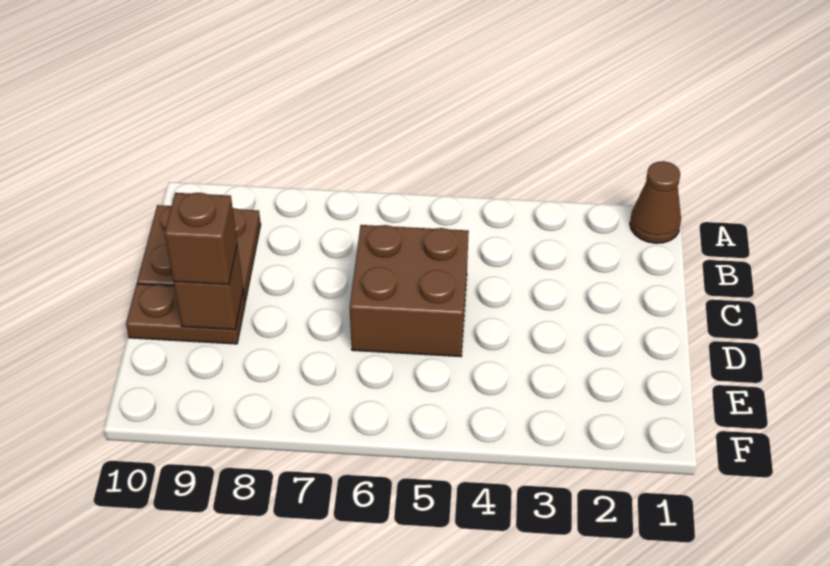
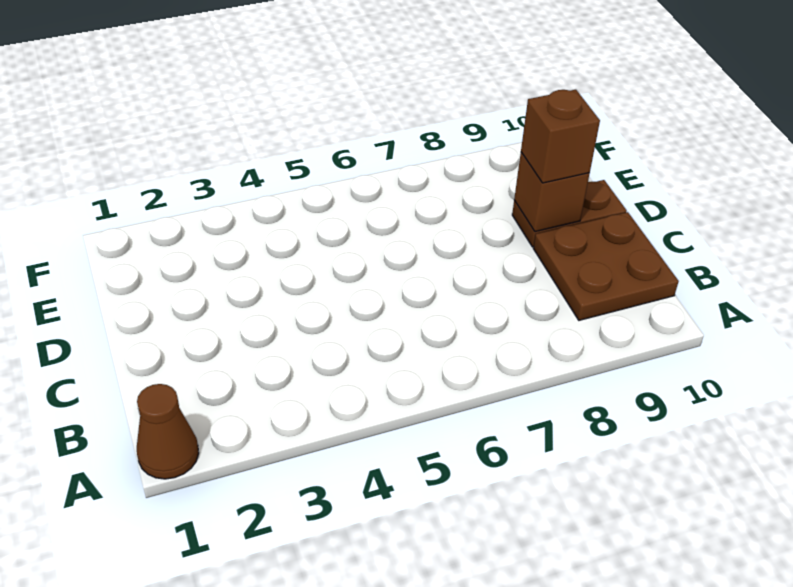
brown 2x2 brick [350,225,469,357] -> none

